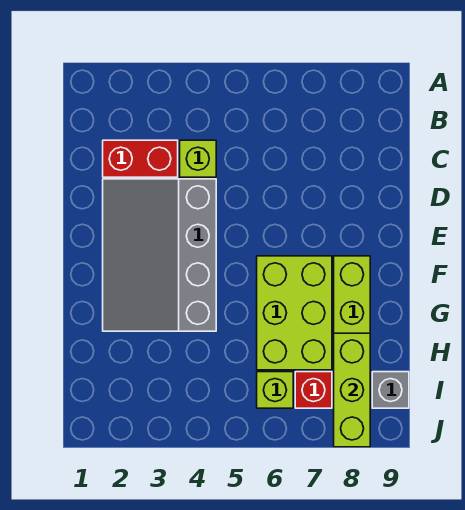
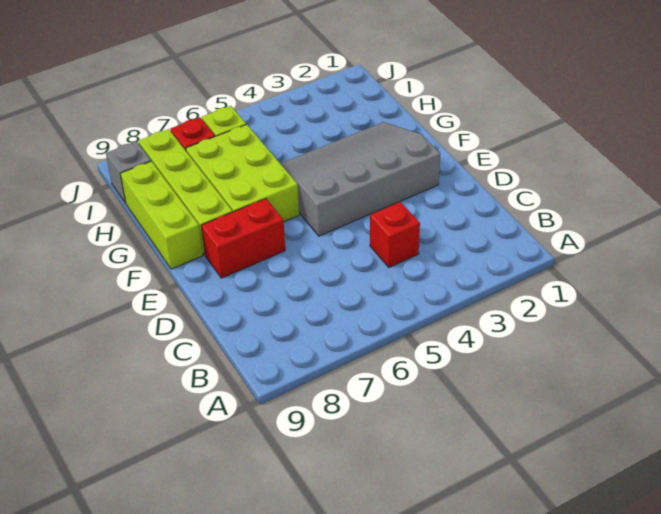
red 1x2 brick [103,140,178,177] -> red 1x2 brick moved to [201,199,285,278]
lime 1x1 brick [180,140,216,177] -> red 1x1 brick [370,202,420,267]
grey 3x4 slope [103,179,216,331] -> grey 3x4 slope turned to [280,122,440,236]
lime 1x3 brick [334,333,370,447] -> lime 1x3 brick moved to [120,161,203,269]

